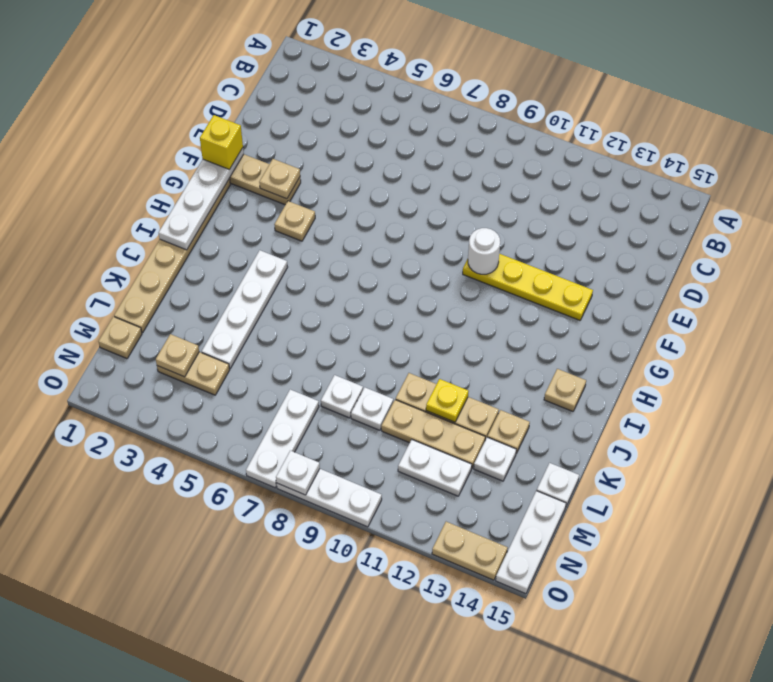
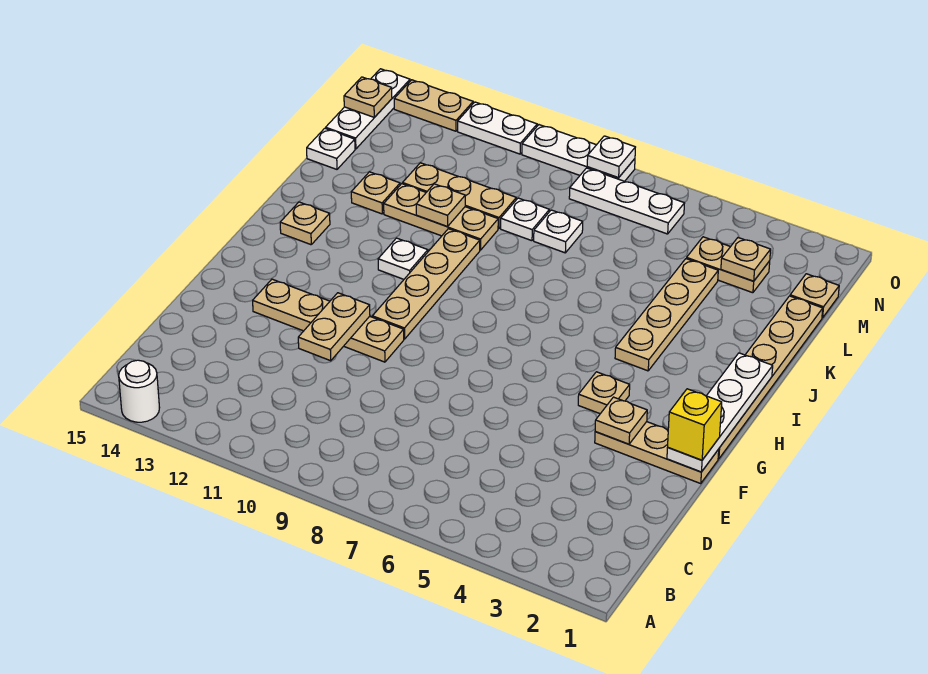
none -> tan 1x2 plate [298,293,370,361]
yellow 1x4 plate [463,254,593,320] -> tan 1x4 plate [253,279,404,362]
white 1x1 round brick [468,228,500,274] -> white 1x1 round brick moved to [119,360,160,422]
none -> tan 1x4 plate [372,229,480,339]
white 1x4 plate [202,250,288,369] -> tan 1x4 plate [615,259,718,371]
yellow 1x1 plate [426,379,469,422] -> tan 1x1 plate [416,184,465,226]
white 1x1 plate [474,437,516,481] -> white 1x1 plate moved to [378,238,428,279]
white 1x3 plate [246,389,319,488] -> white 1x3 plate turned to [569,168,685,234]
white 1x2 plate [398,440,472,496] -> white 1x2 plate moved to [458,102,537,154]
none -> tan 1x1 plate [344,77,392,117]

